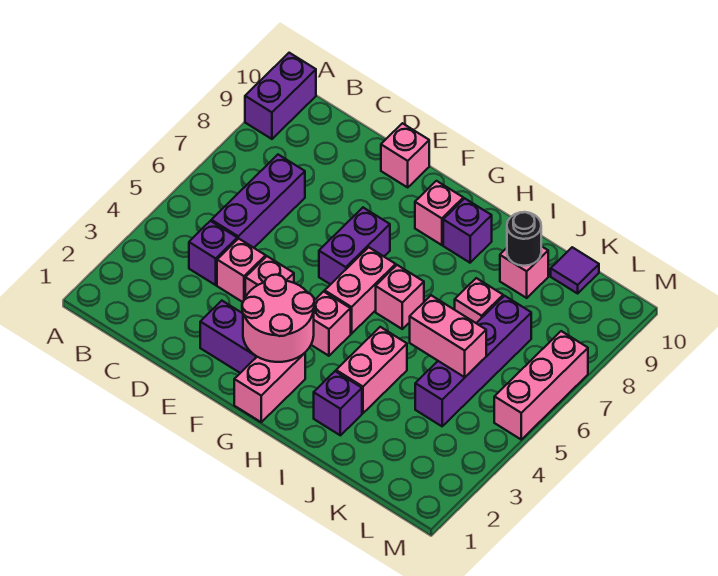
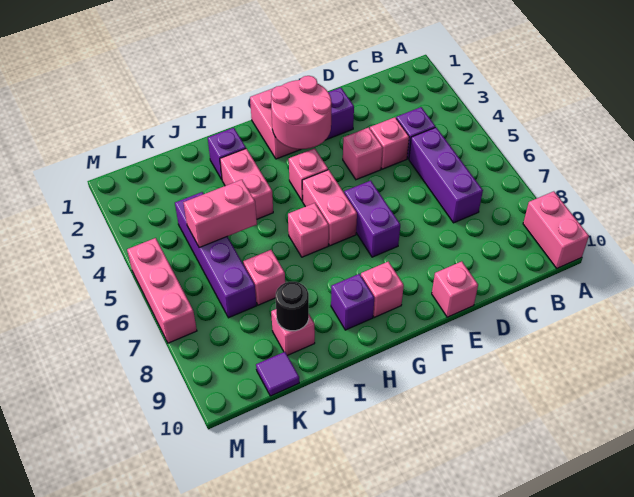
purple 1x2 brick [245,53,316,139] -> pink 1x2 brick [523,191,589,268]

